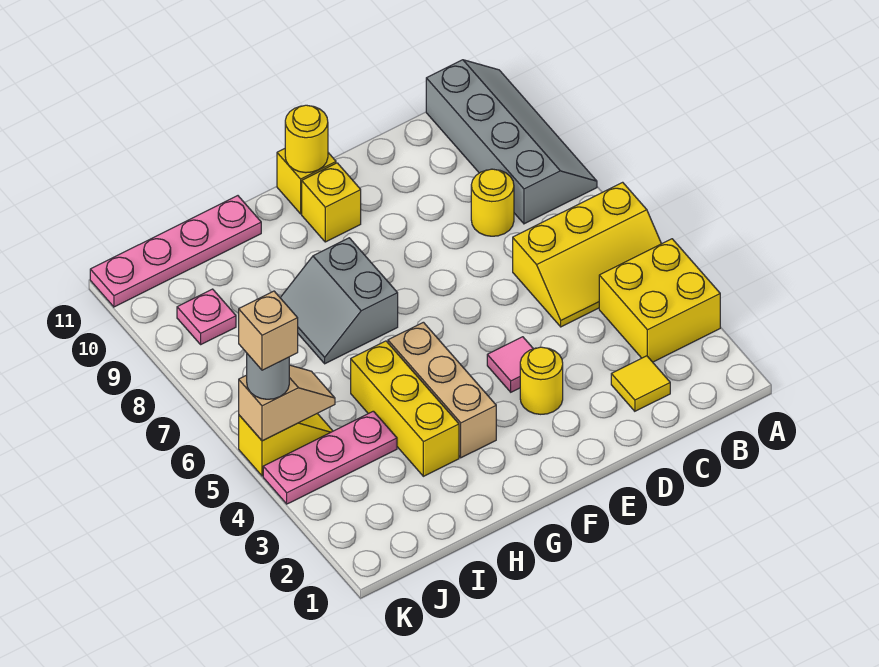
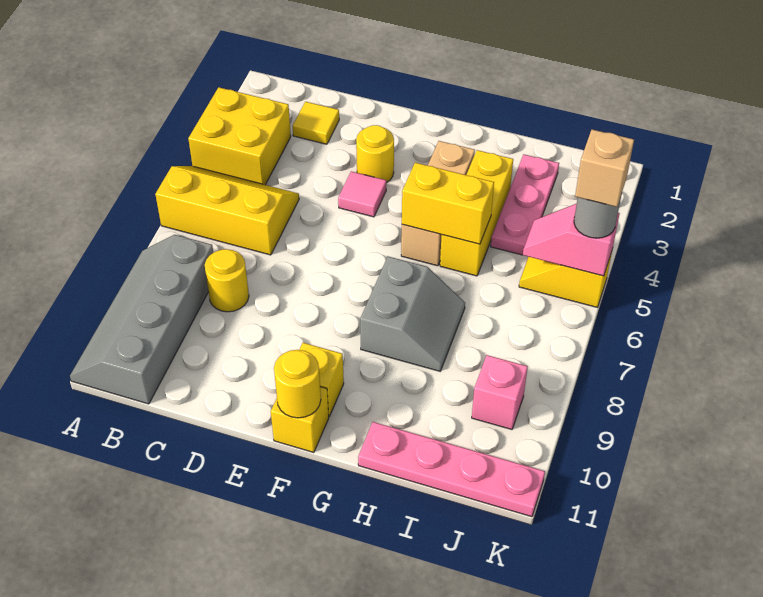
none -> yellow 1x2 brick [402,163,494,244]
pink 1x3 plate [263,411,397,504] -> pink 1x3 plate turned to [491,154,559,255]
tan 1x2 slope [239,365,335,441] -> pink 1x2 slope [523,204,620,276]
pink 1x1 plate [177,289,236,344] -> pink 1x1 brick [472,355,528,429]

